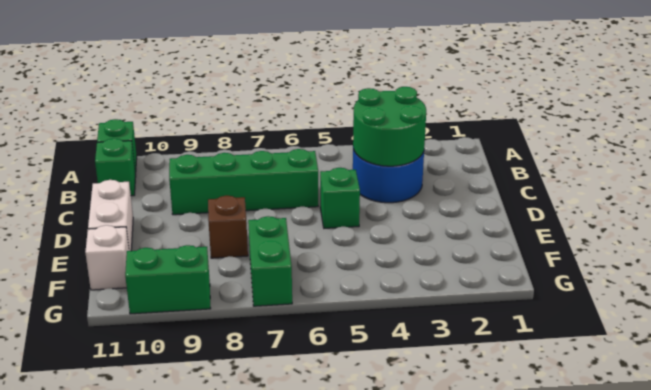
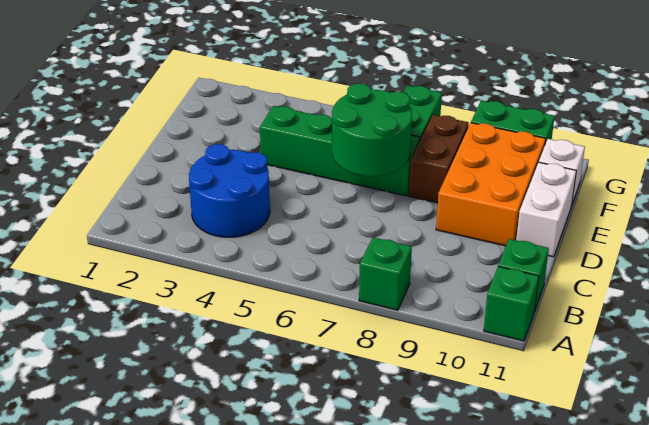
green 2x2 round brick [353,87,426,166] -> green 2x2 round brick moved to [332,84,412,176]
green 1x4 brick [169,149,318,215] -> green 1x4 brick moved to [260,106,420,196]
green 1x1 brick [320,168,360,228] -> green 1x1 brick moved to [359,237,412,310]
none -> orange 2x3 brick [436,123,546,246]
brown 1x1 brick [208,196,248,258] -> brown 1x2 brick [409,115,469,203]

